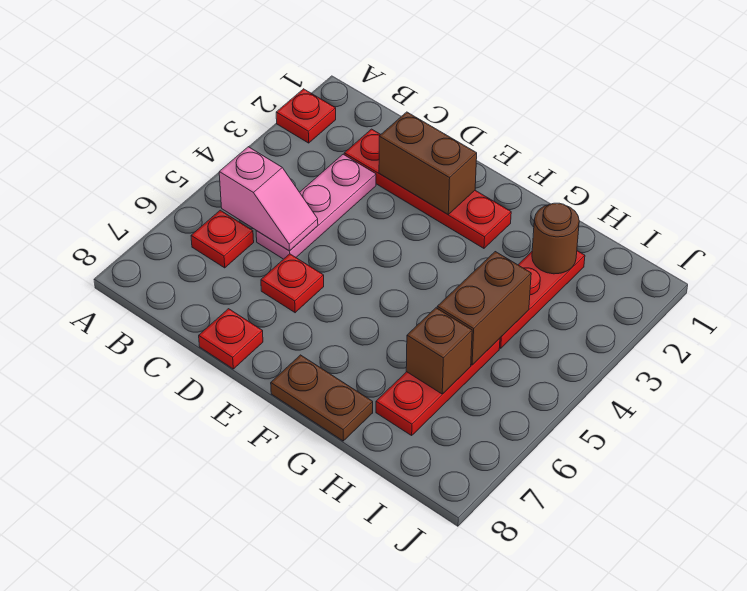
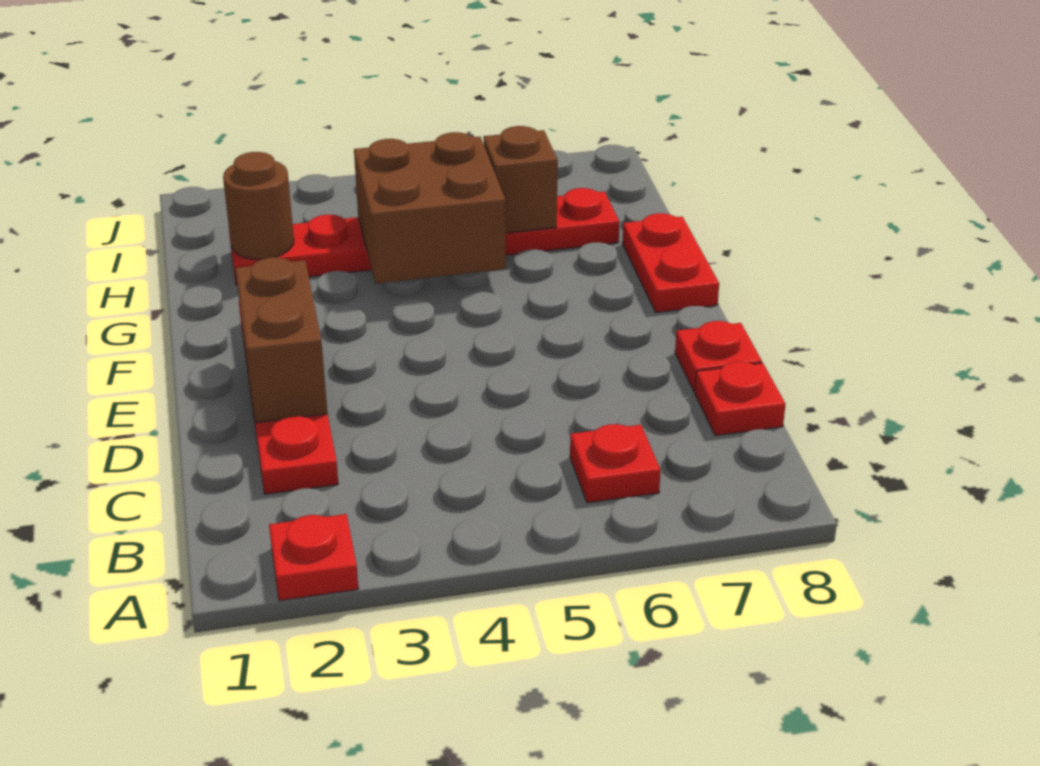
pink 1x2 slope [219,147,318,251] -> none
pink 1x3 plate [256,154,376,259] -> none
red 1x1 plate [261,254,324,313] -> red 1x1 plate moved to [695,362,786,436]
brown 1x2 plate [271,355,373,441] -> red 1x2 plate [622,213,719,312]
brown 1x2 brick [437,252,531,365] -> brown 2x2 brick [354,132,506,283]

